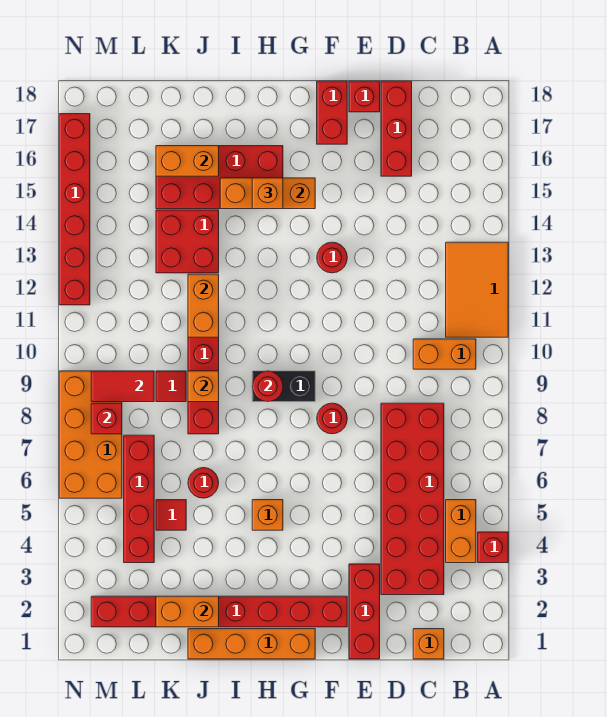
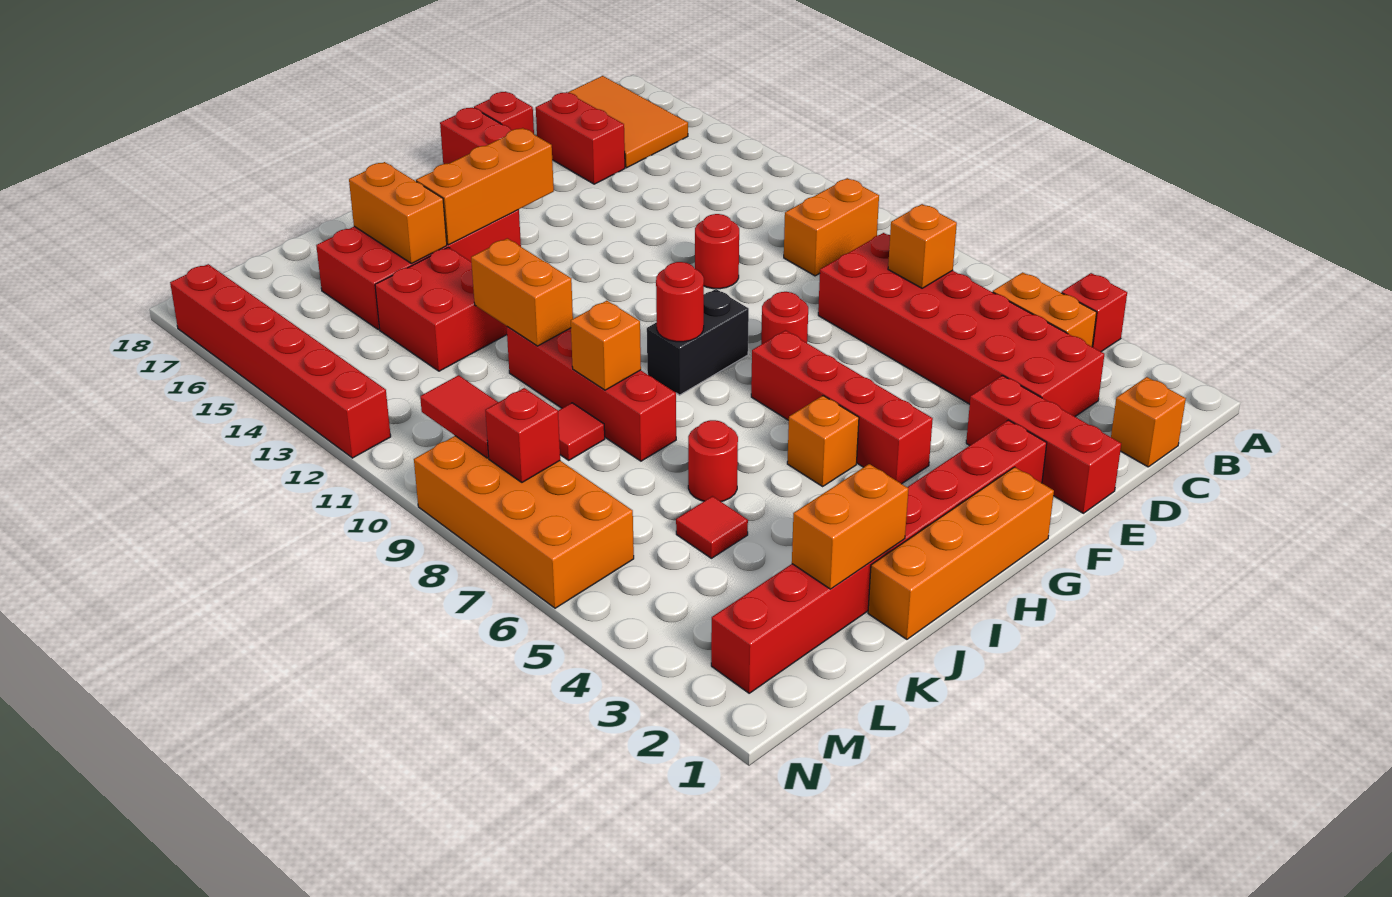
orange 2x3 tile [446,242,508,337] -> orange 2x3 tile moved to [568,76,688,168]
red 1x3 brick [381,81,412,176] -> red 1x2 brick [536,92,625,184]
red 1x1 round brick [317,242,347,273] -> red 1x1 round brick moved to [695,214,739,289]
orange 1x1 brick [252,178,283,209] -> orange 1x1 brick moved to [888,204,957,288]
orange 1x2 brick [156,146,219,176] -> orange 1x2 brick turned to [349,162,447,264]
red 1x4 brick [124,435,154,563] -> red 1x4 brick moved to [751,331,933,484]
red 1x2 tile [91,371,154,402] -> red 1x2 tile turned to [420,375,498,458]

